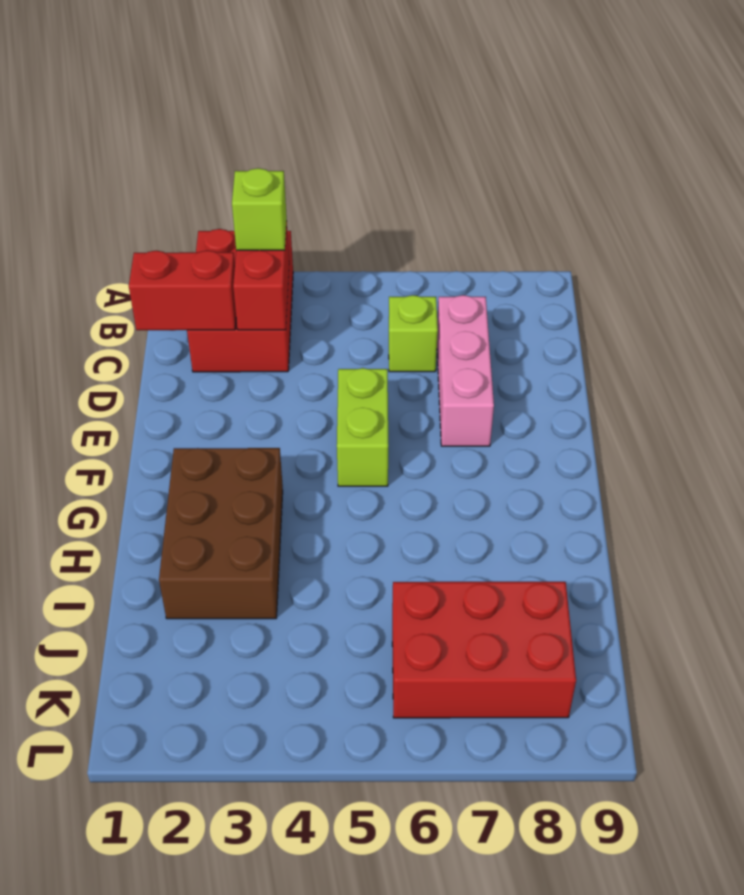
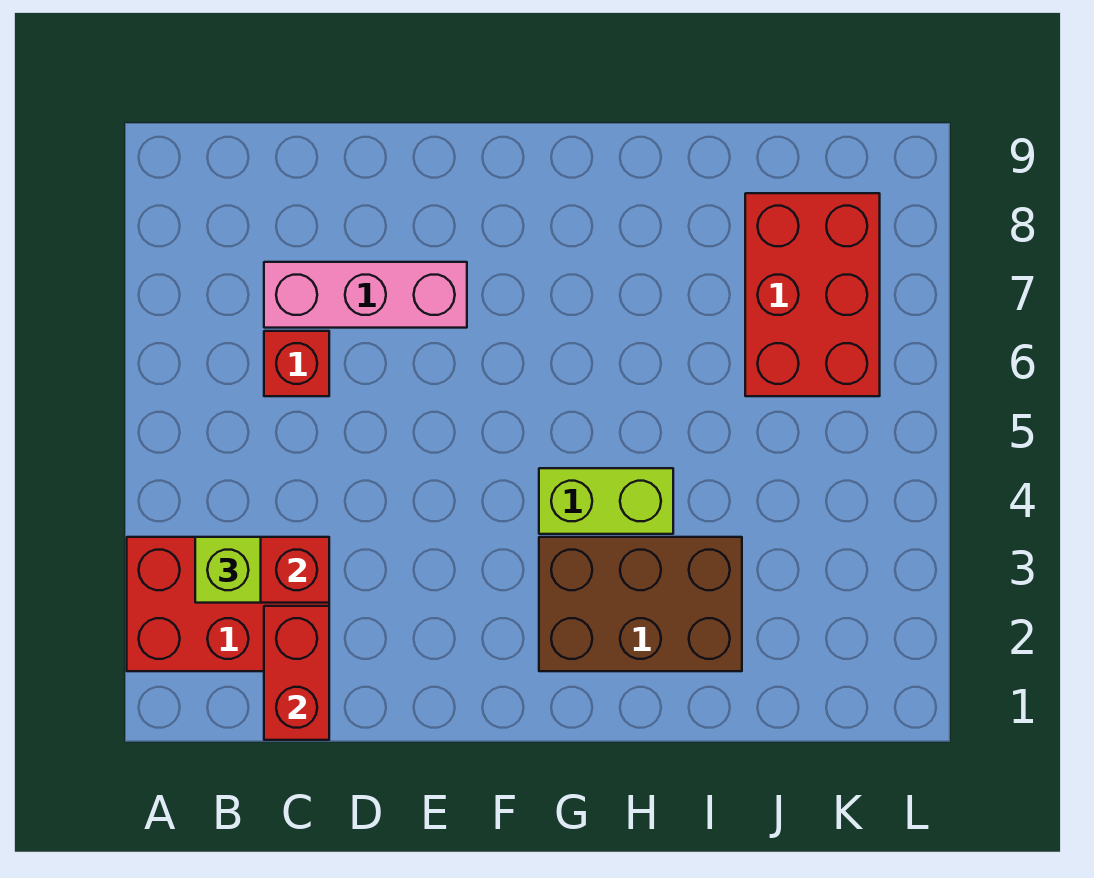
lime 1x1 brick [389,295,438,372] -> red 1x1 brick [264,331,329,396]
lime 1x2 brick [337,368,388,486] -> lime 1x2 brick moved to [539,468,673,534]

